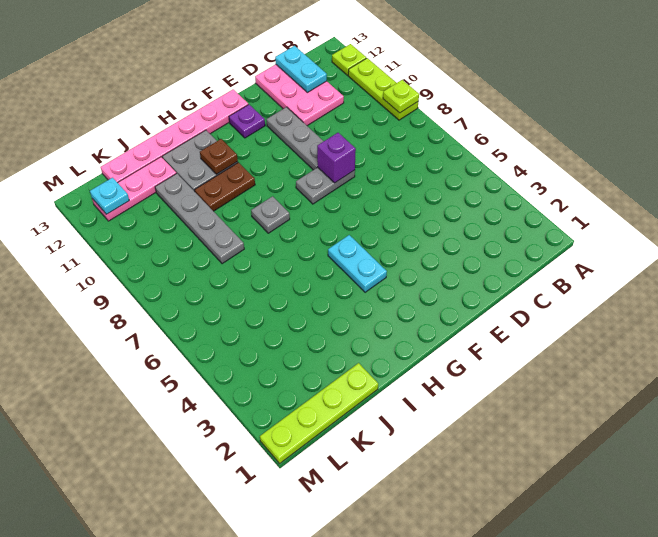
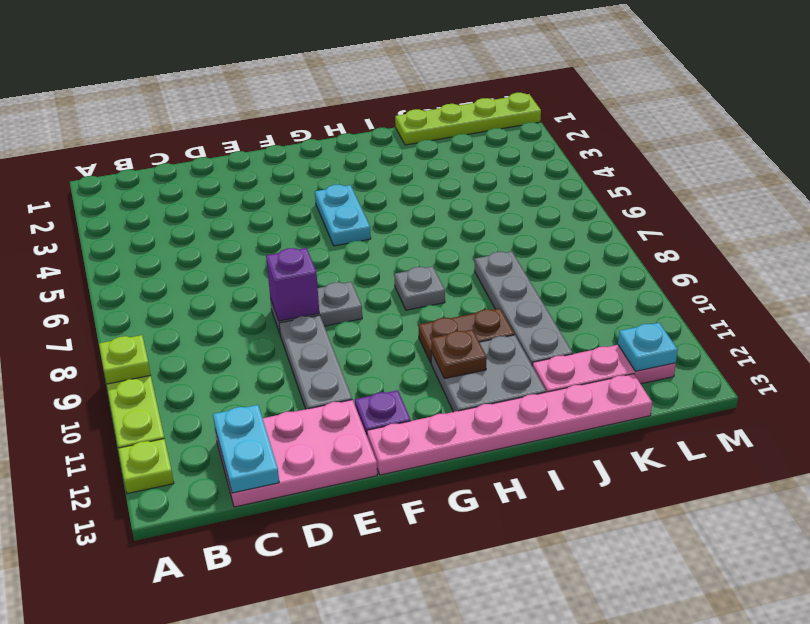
pink 2x3 plate [255,64,344,126] -> pink 2x3 plate turned to [215,400,377,507]

